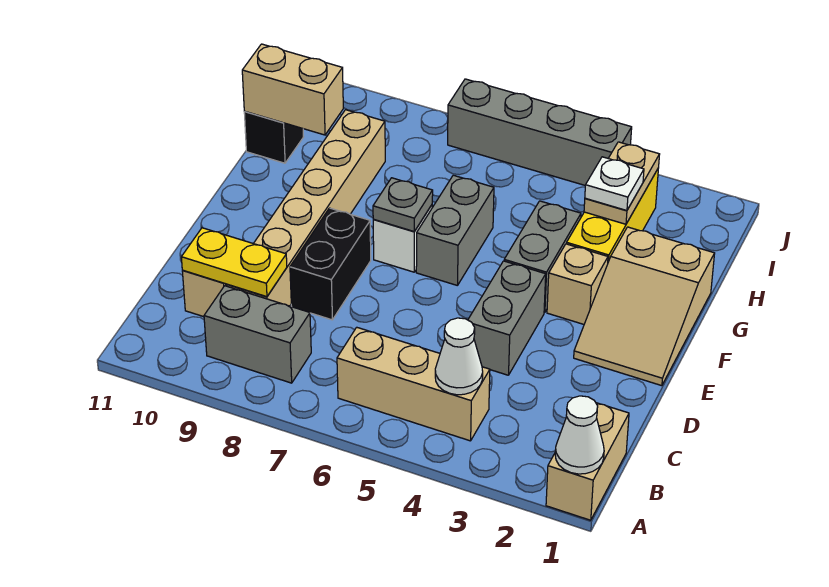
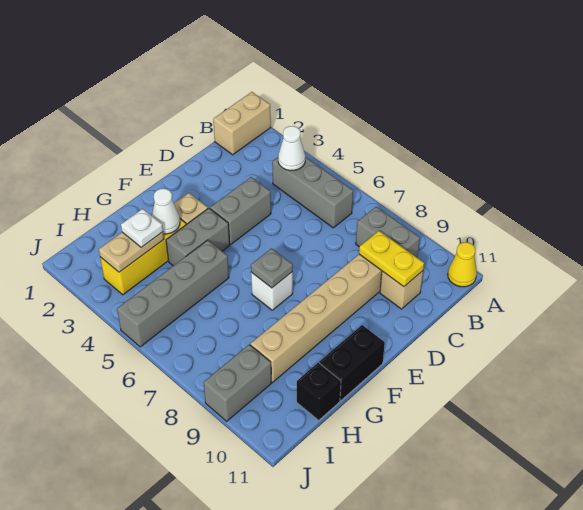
white 1x1 cone [555,396,604,474] -> white 1x1 cone moved to [152,189,180,234]
none -> yellow 1x1 cone [448,242,477,287]
tan 1x3 brick [337,327,490,441] -> grey 1x3 brick [272,157,353,228]
black 1x2 brick [290,208,371,320] -> black 1x2 brick moved to [319,325,385,401]
tan 2x3 slope [574,227,715,386] -> none
grey 1x2 brick [416,175,494,286] -> grey 1x2 brick moved to [203,345,271,421]
tan 1x2 brick [242,44,343,135] -> none
grey 1x4 brick [448,79,632,185] -> grey 1x4 brick turned to [117,240,229,347]

